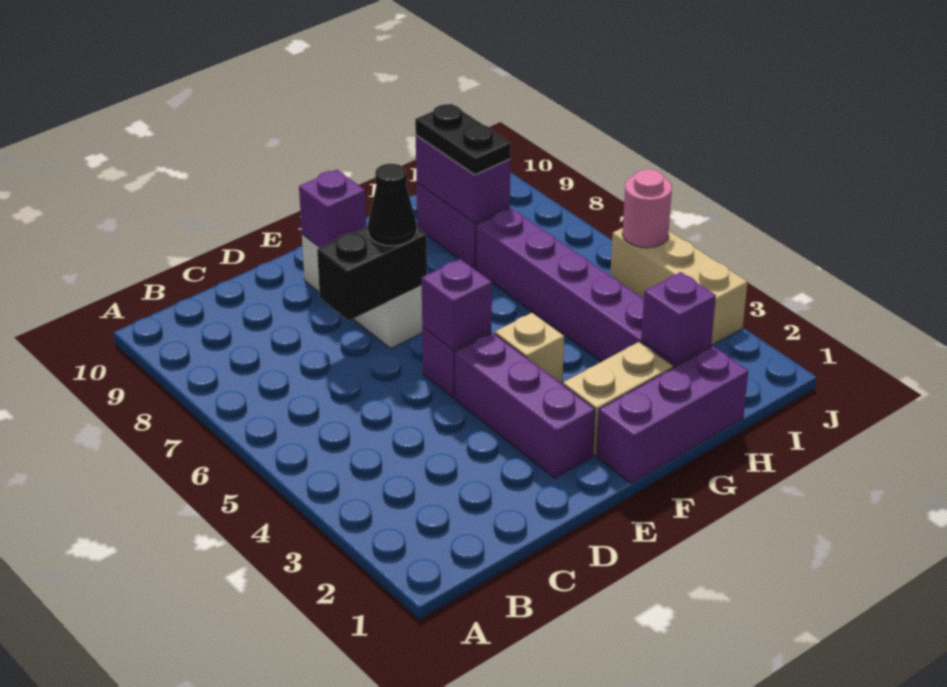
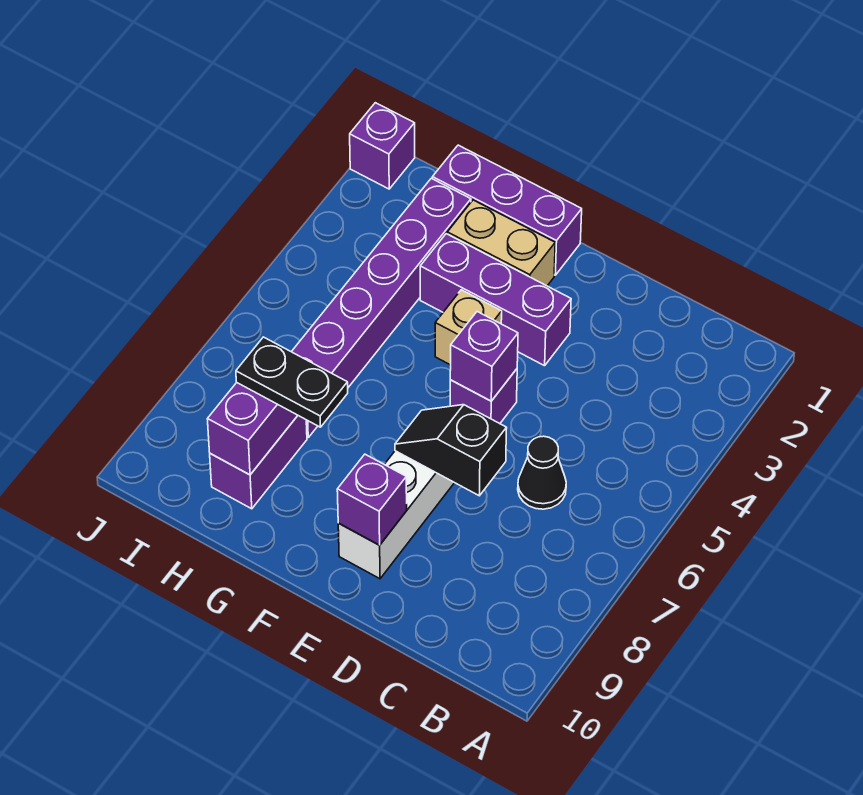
black 1x2 brick [317,226,427,320] -> black 1x2 slope [395,405,507,496]
purple 1x3 brick [455,333,595,478] -> purple 1x3 brick turned to [420,234,571,366]
black 1x1 cone [368,164,417,246] -> black 1x1 cone moved to [518,436,566,509]
purple 1x1 brick [641,272,716,364] -> purple 1x1 brick moved to [350,103,415,189]
black 1x2 plate [415,104,511,175] -> black 1x2 plate turned to [236,337,348,427]
tan 1x3 brick [610,228,748,345] -> none
pink 1x1 round brick [622,169,672,248] -> none

